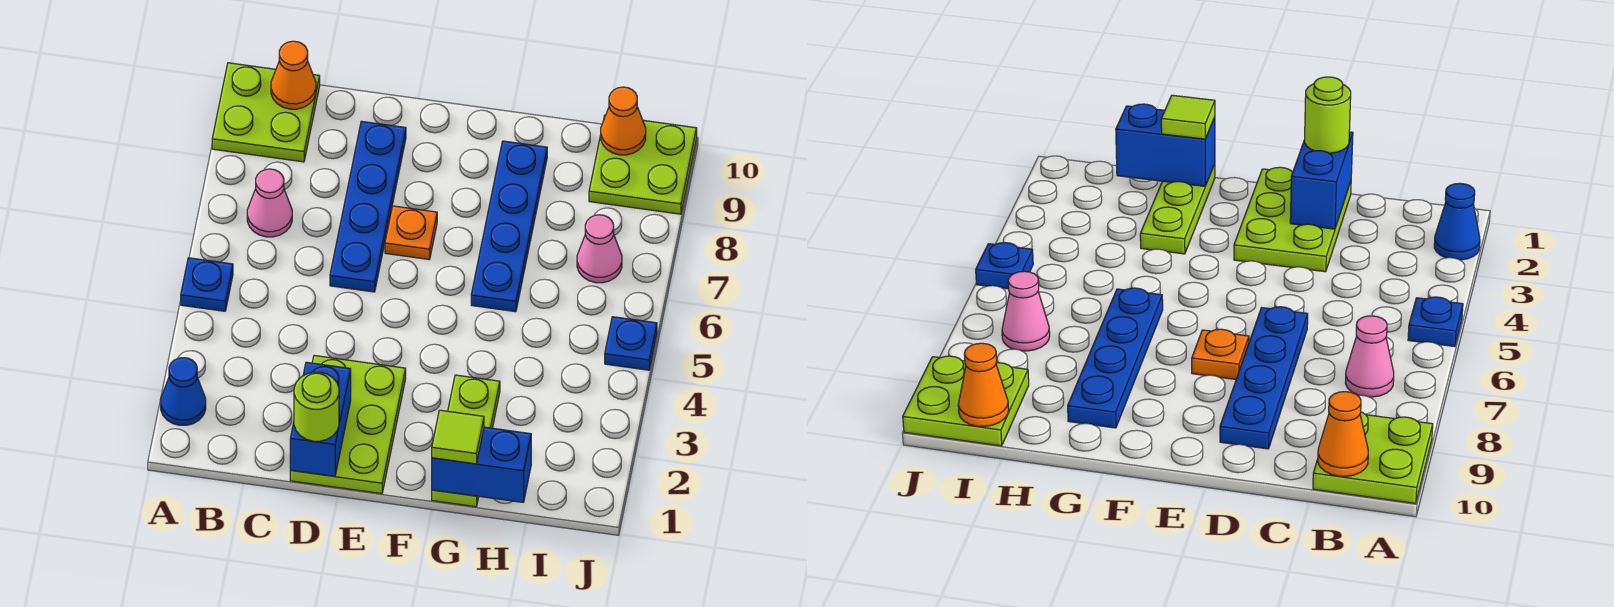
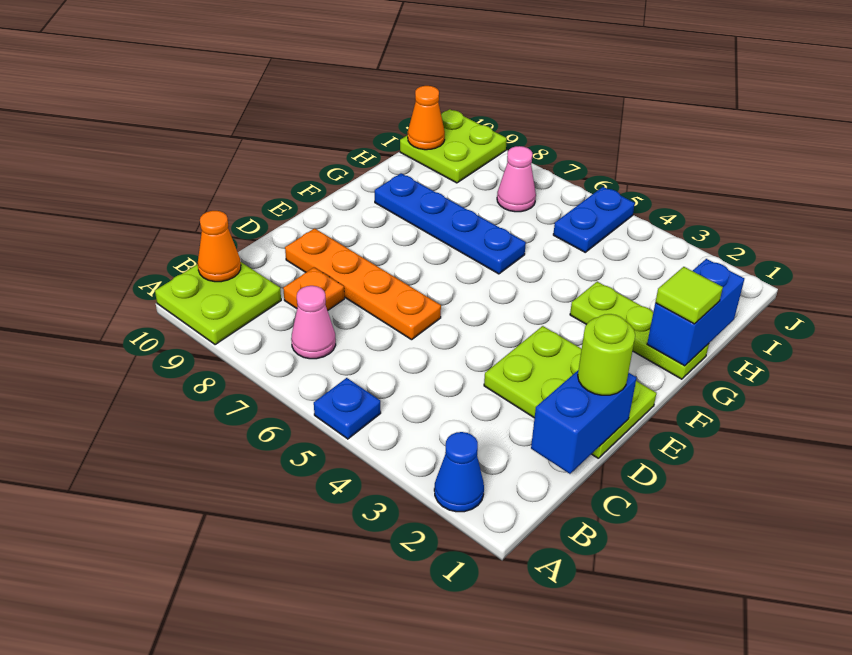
blue 1x2 brick [290,362,351,476] -> blue 1x2 brick turned to [531,371,636,474]
blue 1x4 plate [330,121,406,292] -> orange 1x4 plate [285,228,441,340]
orange 1x1 plate [385,206,437,260] -> orange 1x1 plate moved to [283,268,344,311]
blue 1x1 plate [605,317,657,370] -> blue 1x2 plate [553,187,635,252]

